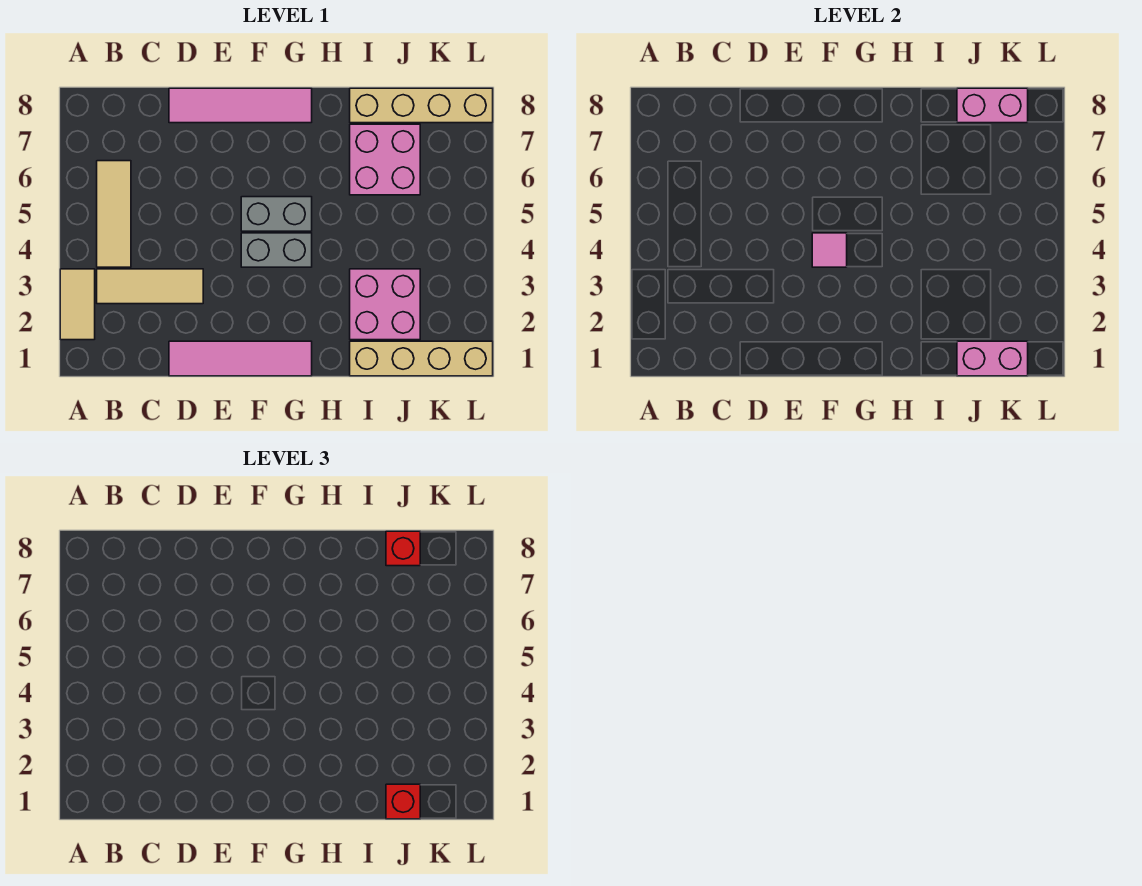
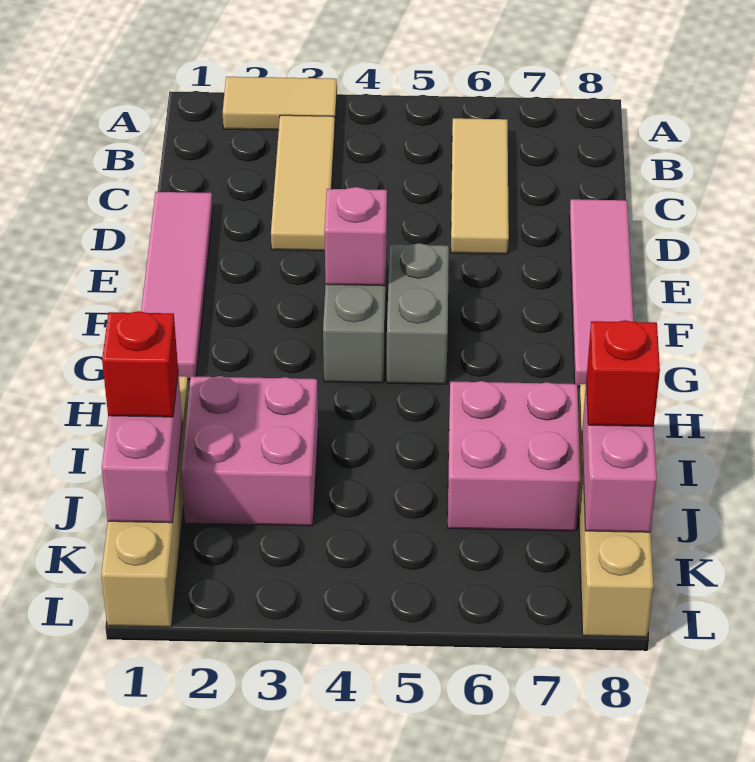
tan 1x3 tile [97,161,131,267] -> tan 1x3 tile turned to [451,118,509,254]
pink 1x1 tile [812,233,847,267] -> pink 1x1 brick [324,187,387,286]

